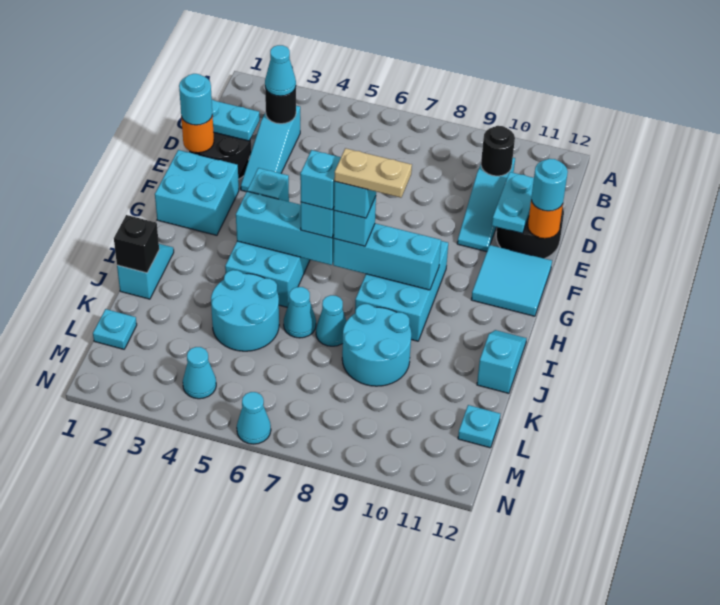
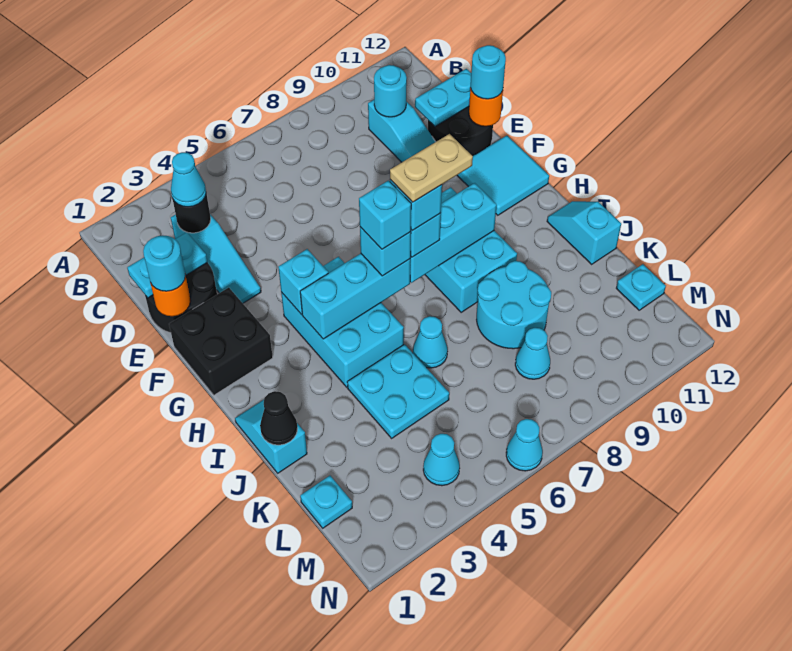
black 1x1 round brick [481,126,515,176] -> cyan 1x1 round brick [374,65,407,117]
cyan 1x2 plate [492,172,534,233] -> cyan 1x2 plate turned to [415,69,471,126]
cyan 2x2 brick [155,150,239,235] -> black 2x2 brick [169,288,273,395]
black 1x1 brick [114,215,159,273] -> black 1x1 cone [260,391,298,445]
cyan 2x2 round brick [211,270,279,351] -> cyan 2x2 plate [347,344,449,438]
cyan 1x1 cone [316,295,346,346] -> cyan 1x1 cone moved to [515,328,550,379]

